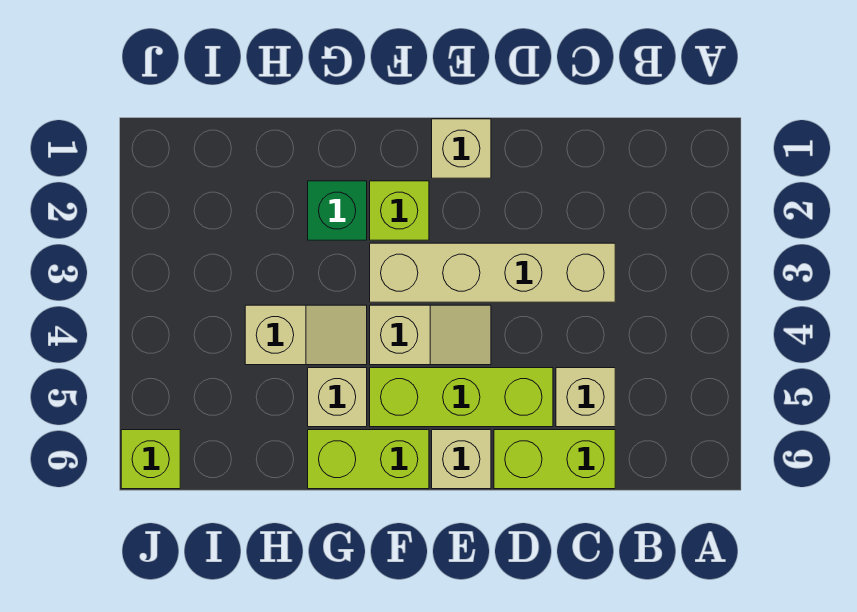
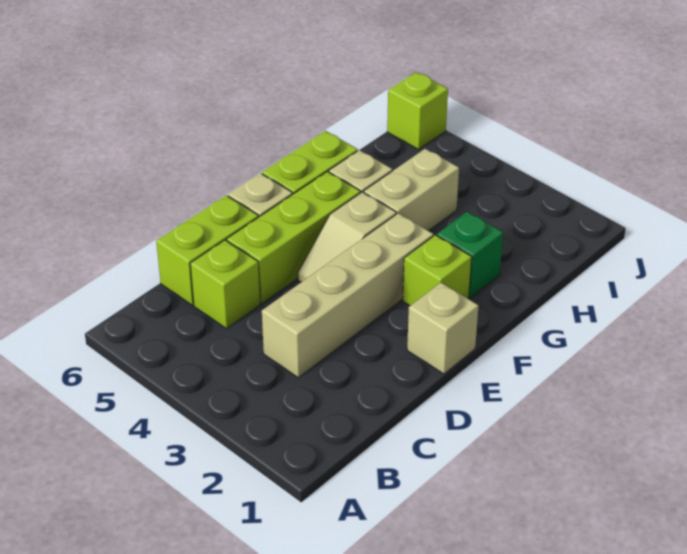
tan 1x1 brick [556,368,615,427] -> lime 1x1 brick [190,240,260,329]
tan 1x2 slope [245,305,367,365] -> tan 1x2 brick [364,149,459,231]

